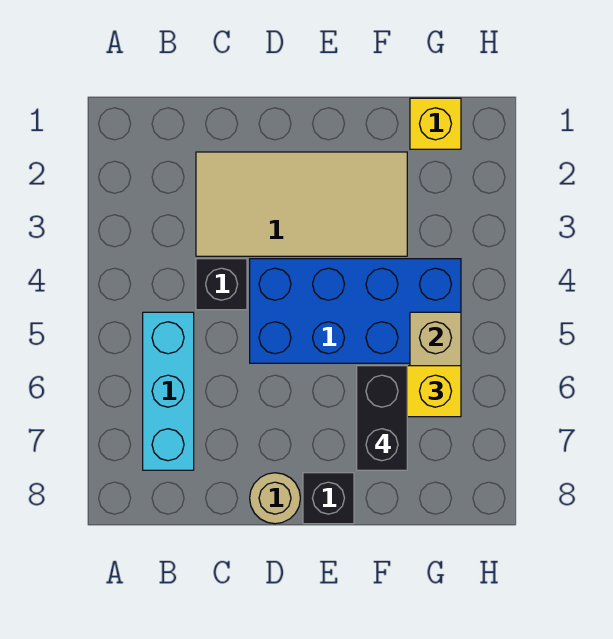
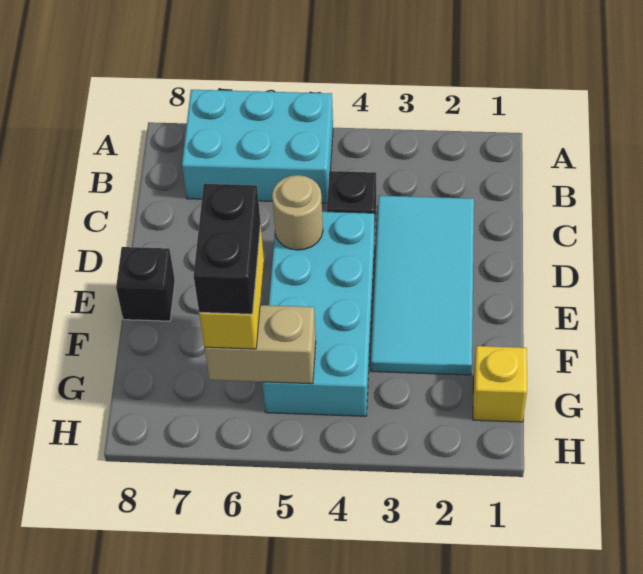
cyan 1x3 brick [143,312,194,470] -> cyan 2x3 brick [182,90,333,203]
tan 2x4 tile [196,152,407,256] -> cyan 2x4 tile [371,196,474,375]
blue 2x4 brick [250,259,461,363] -> cyan 2x4 brick [262,211,374,416]
tan 1x1 round brick [250,473,300,524] -> tan 1x1 round brick moved to [272,175,323,250]
black 1x2 brick [357,366,407,470] -> black 1x2 brick turned to [194,184,261,314]

